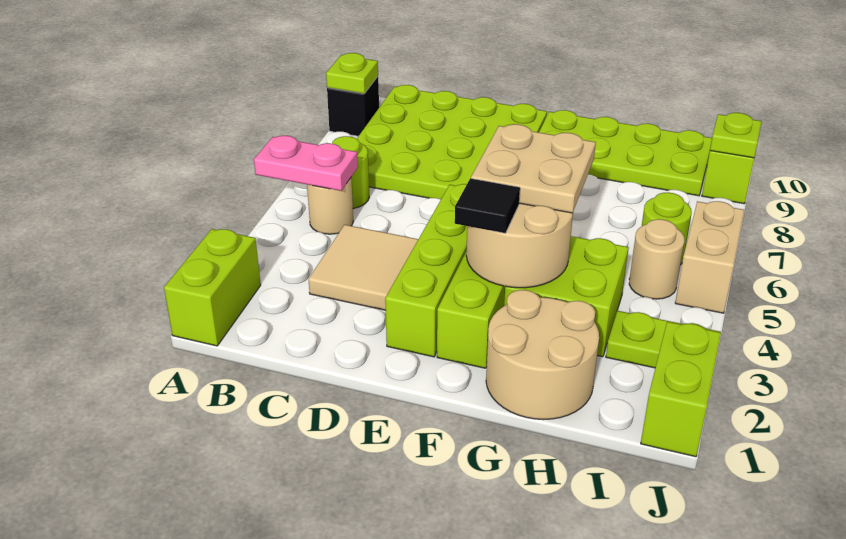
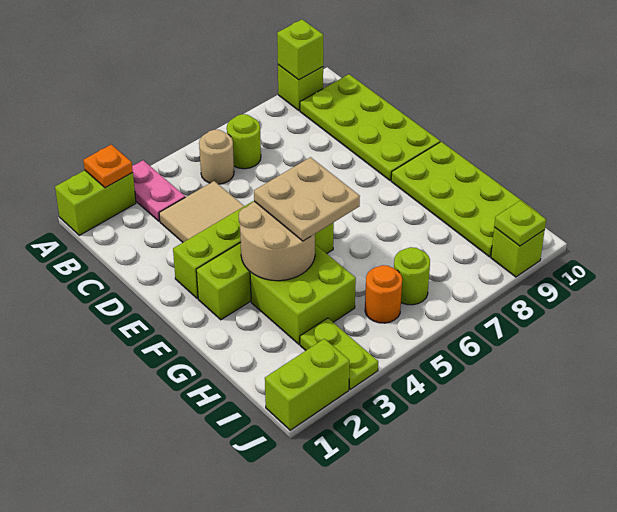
none -> orange 1x1 plate [83,145,133,188]
pink 1x2 plate [254,136,358,191] -> pink 1x2 plate moved to [132,160,185,221]
black 1x1 brick [327,76,379,136] -> lime 1x1 brick [278,65,323,111]
lime 1x1 plate [326,53,378,94] -> lime 1x1 brick [277,19,323,80]
lime 4x4 plate [357,85,547,199] -> lime 2x4 plate [300,74,440,181]
black 1x1 tile [455,178,520,233] -> none
tan 2x2 round brick [486,290,599,420] -> none
tan 1x1 round brick [629,219,684,299] -> orange 1x1 round brick [365,265,402,323]
tan 1x2 brick [675,201,744,313] -> none

